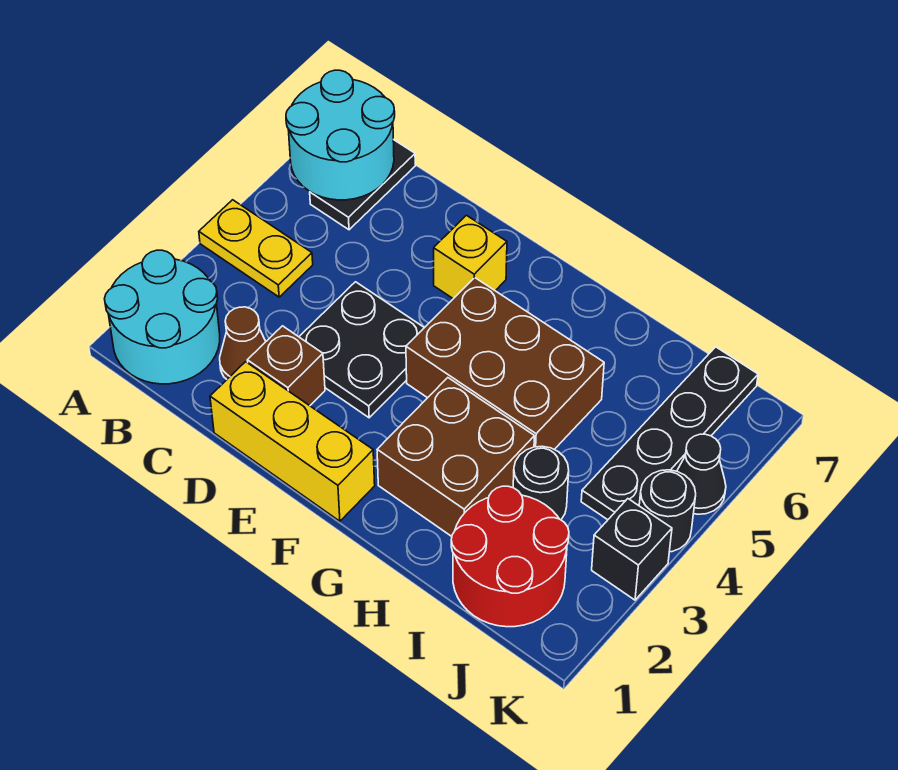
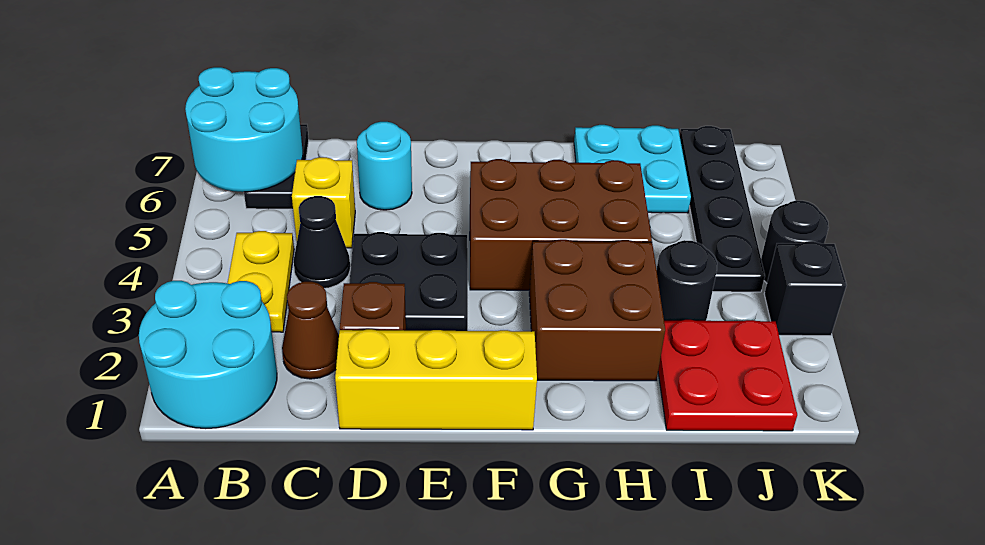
yellow 1x2 plate [199,200,313,297] -> yellow 1x2 plate turned to [227,231,294,332]
none -> cyan 1x1 round brick [357,122,412,210]
yellow 1x1 brick [434,215,507,299] -> yellow 1x1 brick moved to [292,157,355,248]
none -> cyan 2x2 plate [574,125,691,213]
red 2x2 round brick [451,486,569,627] -> red 2x2 plate [658,320,797,431]
black 1x1 cone [677,434,726,514] -> black 1x1 cone moved to [294,196,350,288]

